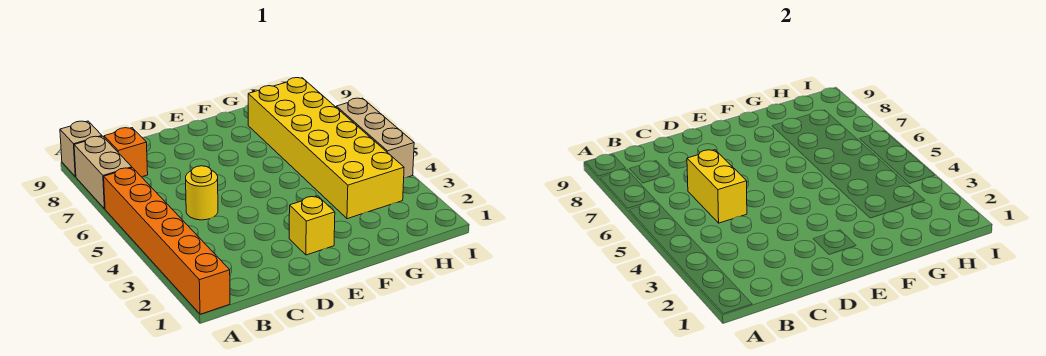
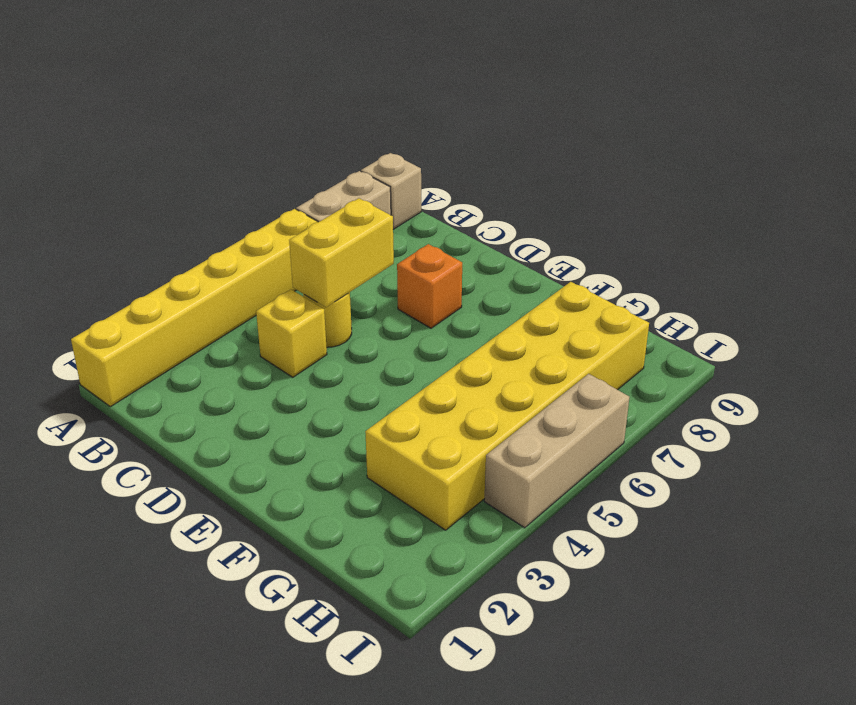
orange 1x6 brick [104,168,230,314] -> yellow 1x6 brick [71,209,318,407]
orange 1x1 brick [104,128,148,177] -> orange 1x1 brick moved to [397,244,462,328]
yellow 1x1 brick [289,196,335,255] -> yellow 1x1 brick moved to [256,289,327,377]

